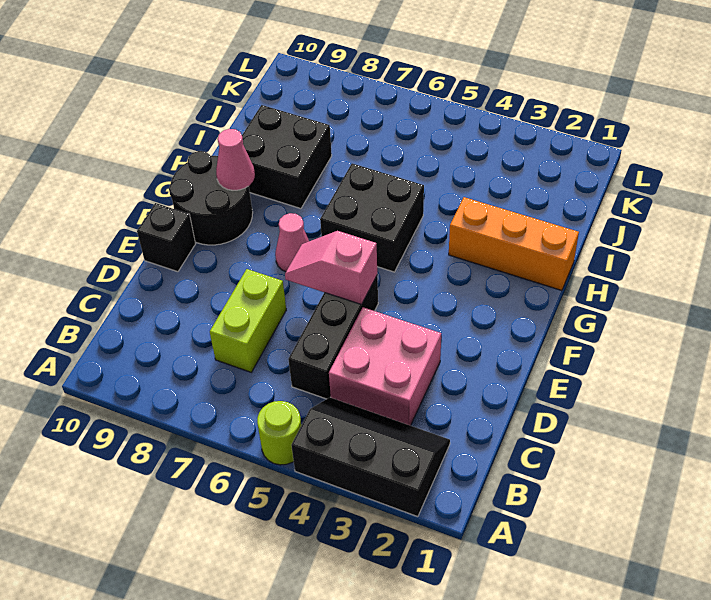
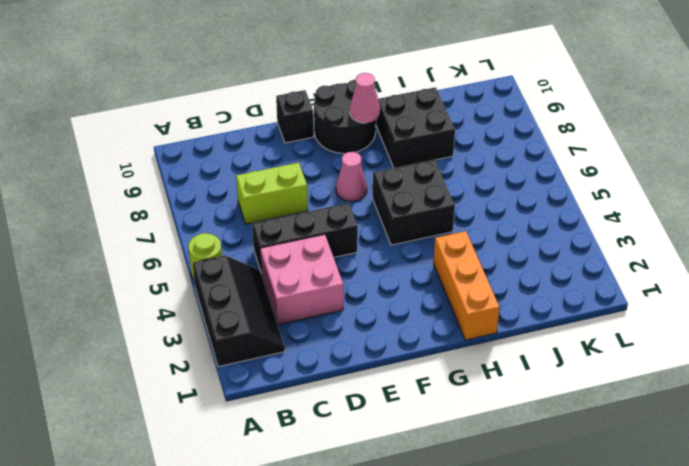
pink 1x2 slope [285,231,377,305] -> none

